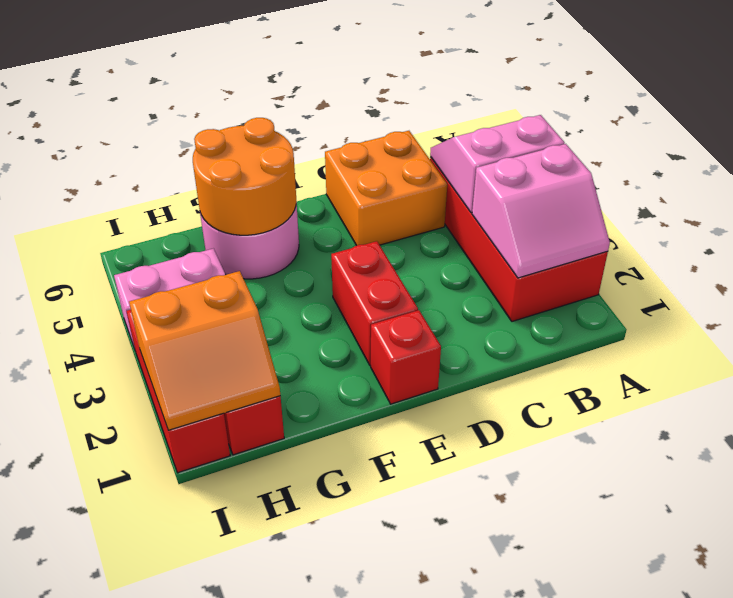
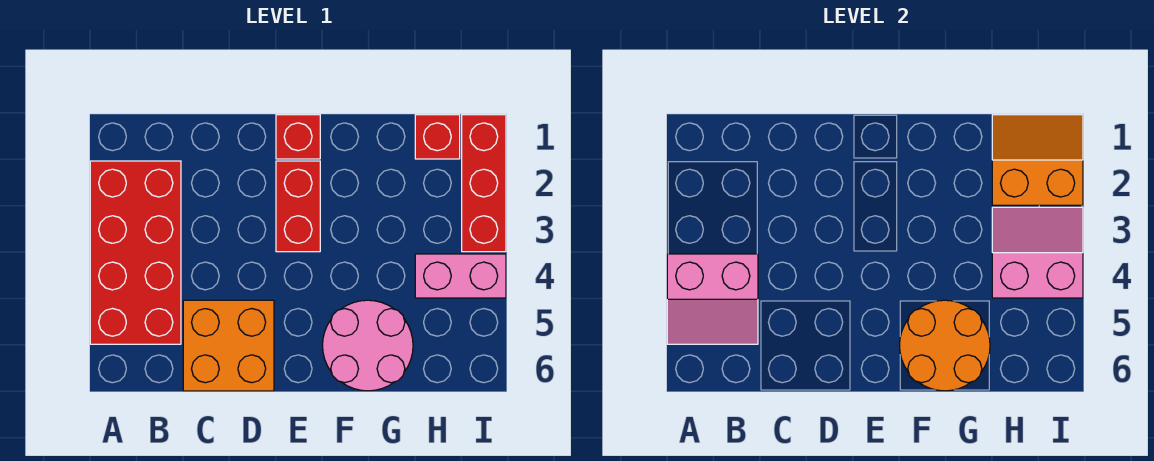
pink 2x2 slope [472,144,610,278] -> pink 2x2 slope moved to [992,207,1083,298]

